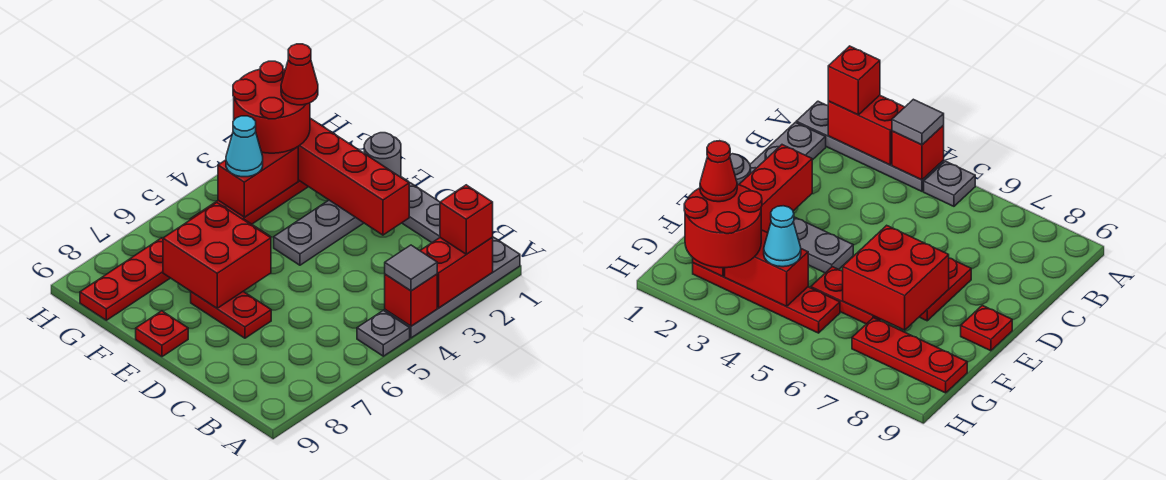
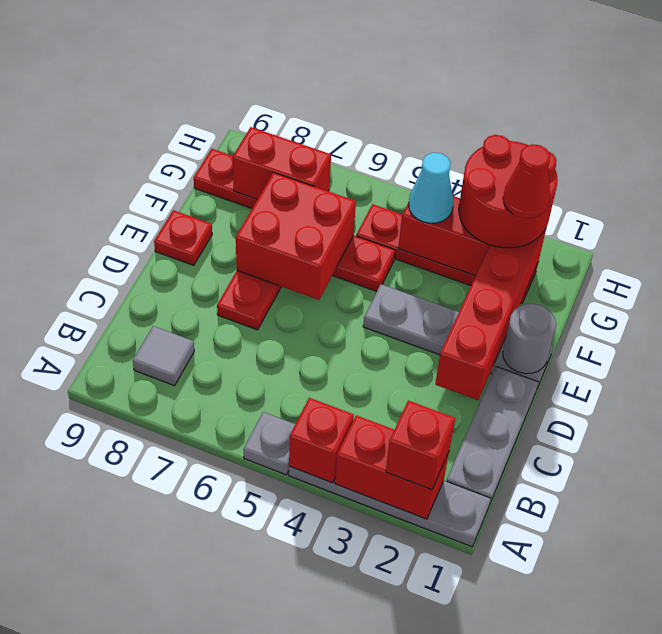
grey 1x1 tile [385,245,437,291] -> grey 1x1 tile moved to [133,326,194,386]
none -> red 1x2 brick [233,127,331,199]

